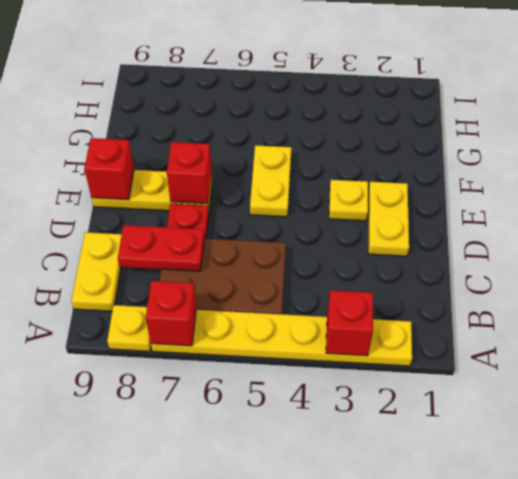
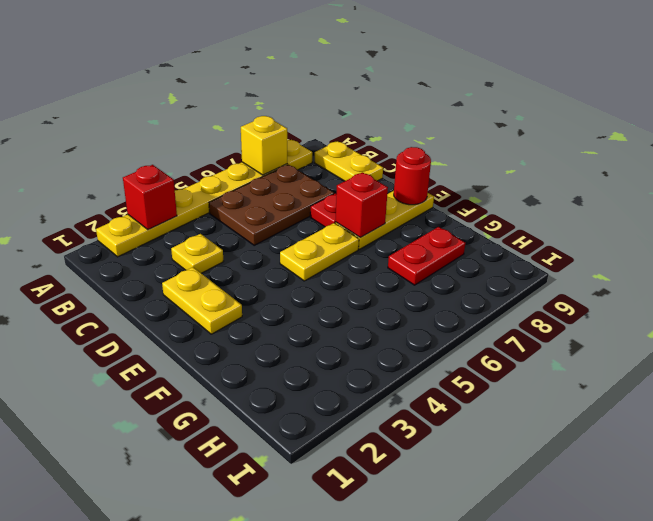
red 1x1 brick [146,281,196,346] -> yellow 1x1 brick [241,116,287,175]
red 1x2 plate [118,225,205,271] -> red 1x2 plate moved to [388,227,465,285]
yellow 1x1 plate [329,180,368,221] -> yellow 1x1 plate moved to [171,234,224,273]
yellow 1x2 plate [250,145,291,217] -> yellow 1x2 plate turned to [280,223,359,281]
red 1x1 brick [84,138,134,200] -> red 1x1 round brick [394,147,431,205]

